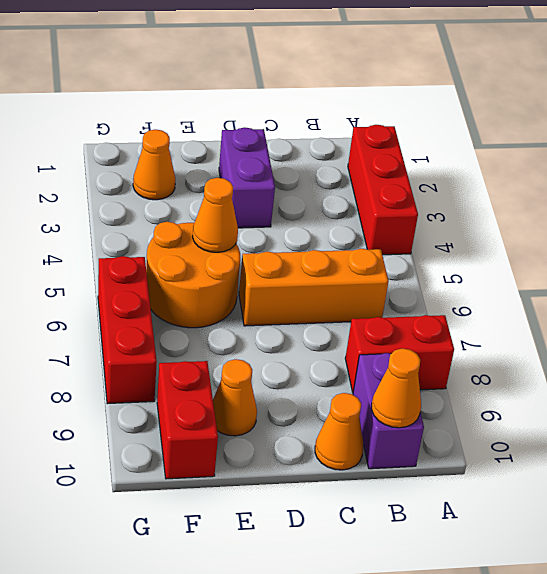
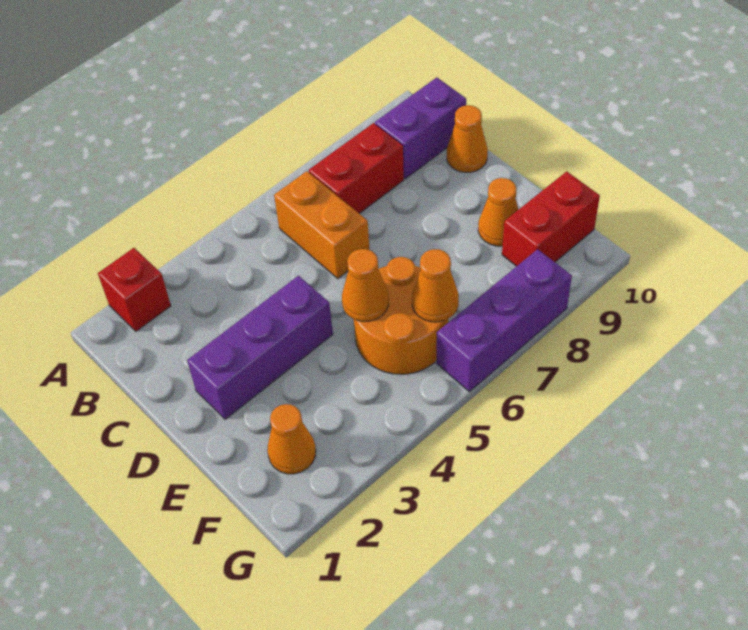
red 1x3 brick [348,125,418,255] -> red 1x1 brick [98,248,171,331]
red 1x2 brick [345,315,454,392] -> red 1x2 brick turned to [309,123,404,214]
orange 1x3 brick [239,249,389,326] -> orange 1x2 brick [274,171,369,279]
orange 1x1 cone [372,349,421,428] -> orange 1x1 cone moved to [412,249,459,322]
purple 1x2 brick [219,127,275,228] -> purple 1x3 brick [187,276,333,419]
red 1x3 brick [98,256,157,404] -> purple 1x3 brick [437,249,572,392]

